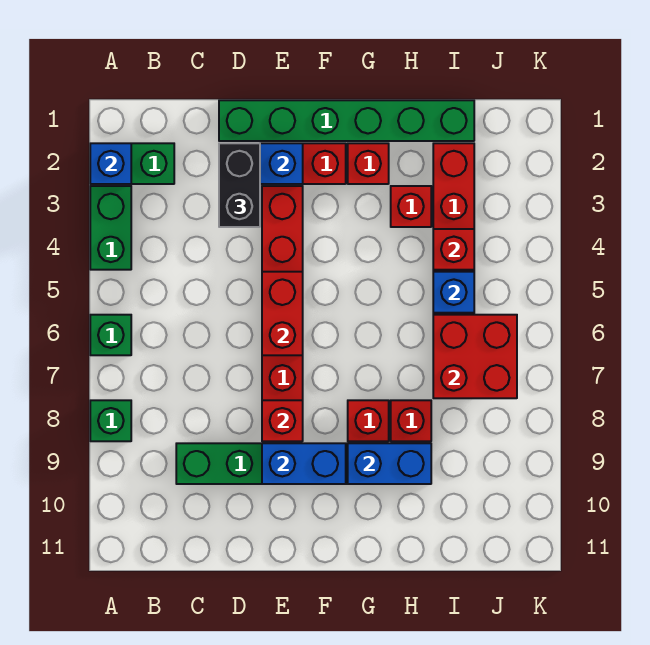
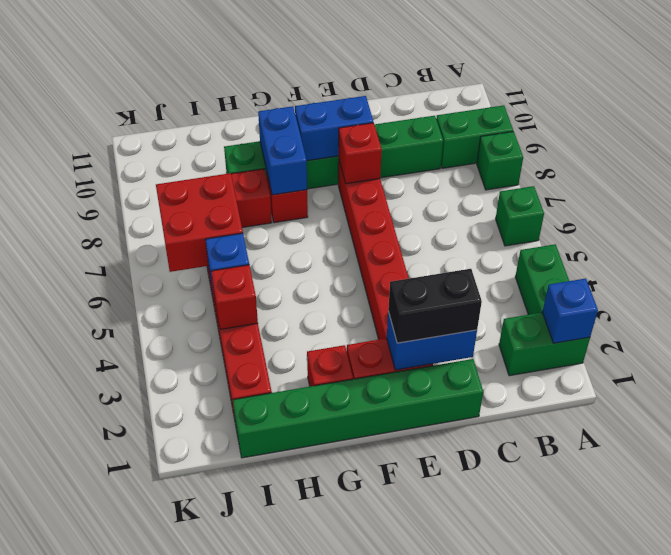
none -> green 1x2 brick [436,105,513,168]
black 1x2 brick [219,143,260,227] -> black 1x2 brick turned to [388,269,482,343]
red 1x2 brick [262,272,303,355] -> none
blue 1x2 brick [348,443,431,484] -> blue 1x2 brick turned to [258,106,307,195]
red 1x1 brick [391,186,431,227] -> none

